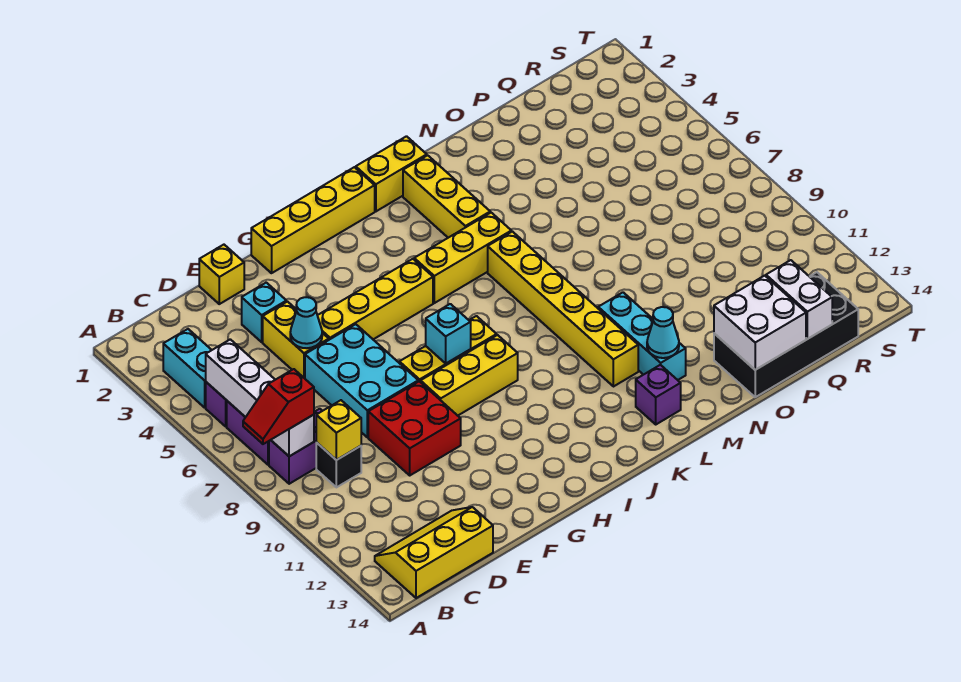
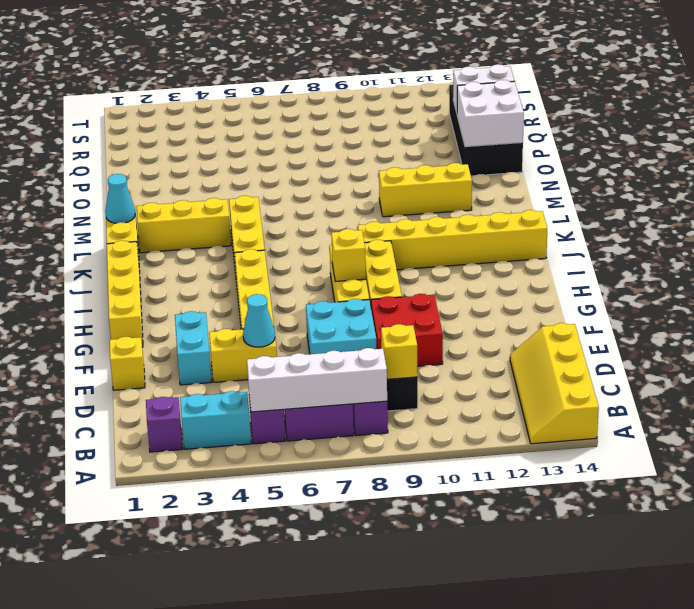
red 1x2 slope [243,369,314,444] -> none
yellow 2x3 slope [375,507,493,598] -> yellow 2x4 slope [510,323,599,444]
cyan 1x1 brick [242,283,286,342] -> cyan 1x2 brick [175,311,212,385]
cyan 2x3 brick [305,324,418,437] -> cyan 2x2 brick [306,299,376,354]
cyan 1x1 brick [426,304,471,363] -> yellow 1x1 brick [331,229,366,282]
yellow 1x6 brick [488,232,638,387] -> yellow 1x6 brick moved to [358,210,547,270]
purple 1x1 brick [636,365,681,424] -> purple 1x1 brick moved to [146,397,182,452]
cyan 1x3 brick [598,292,686,380] -> yellow 1x3 brick [379,163,472,217]
cyan 1x1 cone [647,307,679,358] -> cyan 1x1 cone moved to [105,174,135,223]

